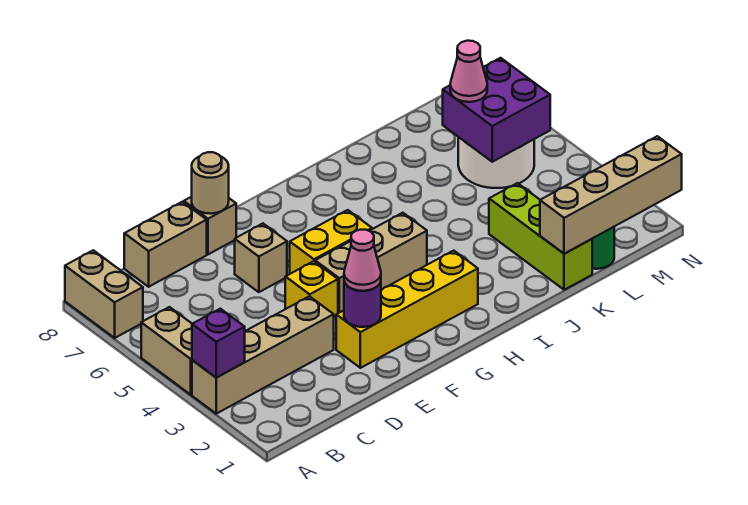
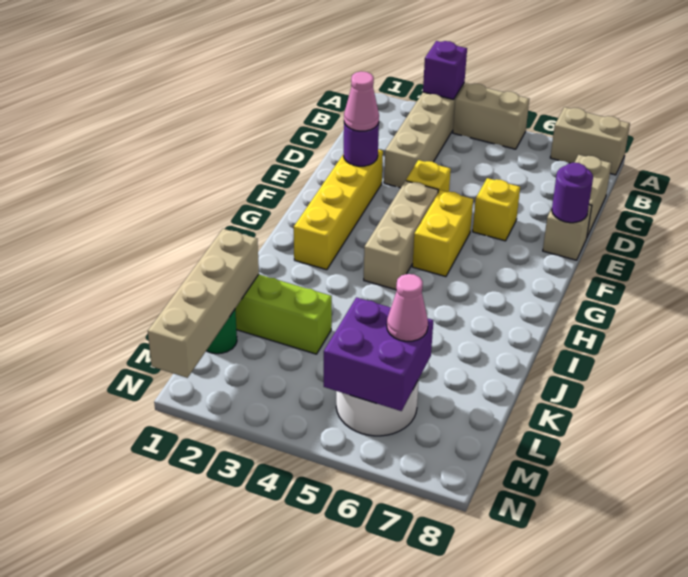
tan 1x1 brick [235,224,287,292] -> yellow 1x1 brick [473,178,520,241]
tan 1x1 round brick [192,152,229,214] -> purple 1x1 round brick [552,163,593,223]

